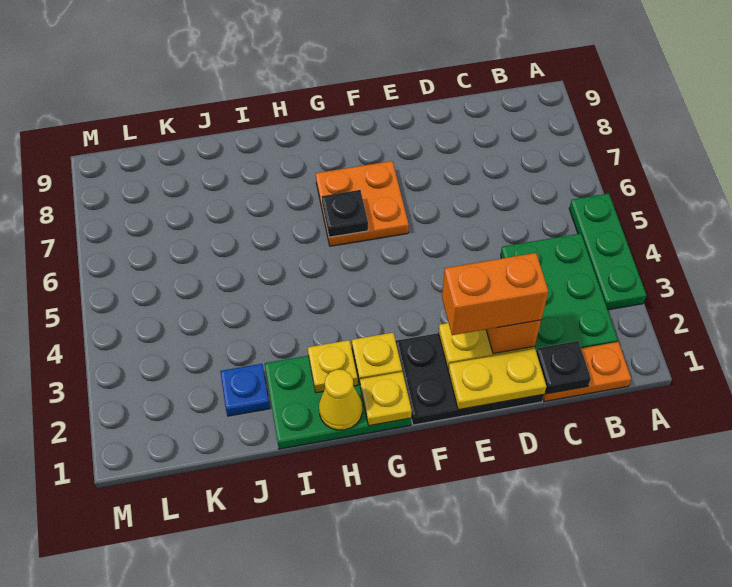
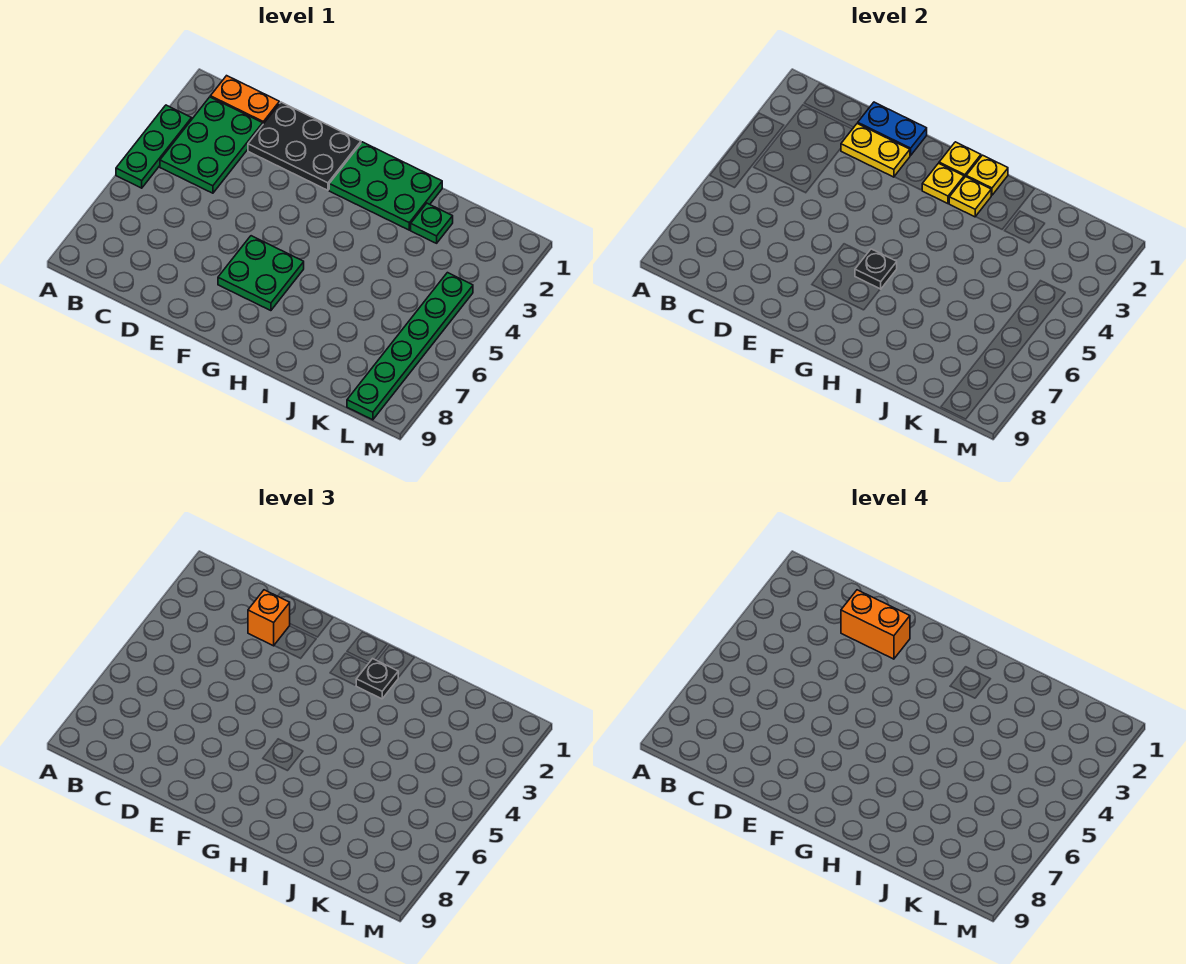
black 1x1 plate [536,341,591,394] -> black 1x1 plate moved to [356,659,398,699]
yellow 1x2 plate [448,349,547,410] -> blue 1x2 plate [858,102,927,155]
orange 2x2 plate [316,161,409,246] -> green 2x2 plate [218,236,304,311]
yellow 1x1 cone [319,369,362,430] -> yellow 1x1 plate [966,155,1008,195]
blue 1x1 plate [220,364,270,416] -> green 1x1 plate [411,203,453,243]
none -> green 1x6 plate [347,273,473,420]

